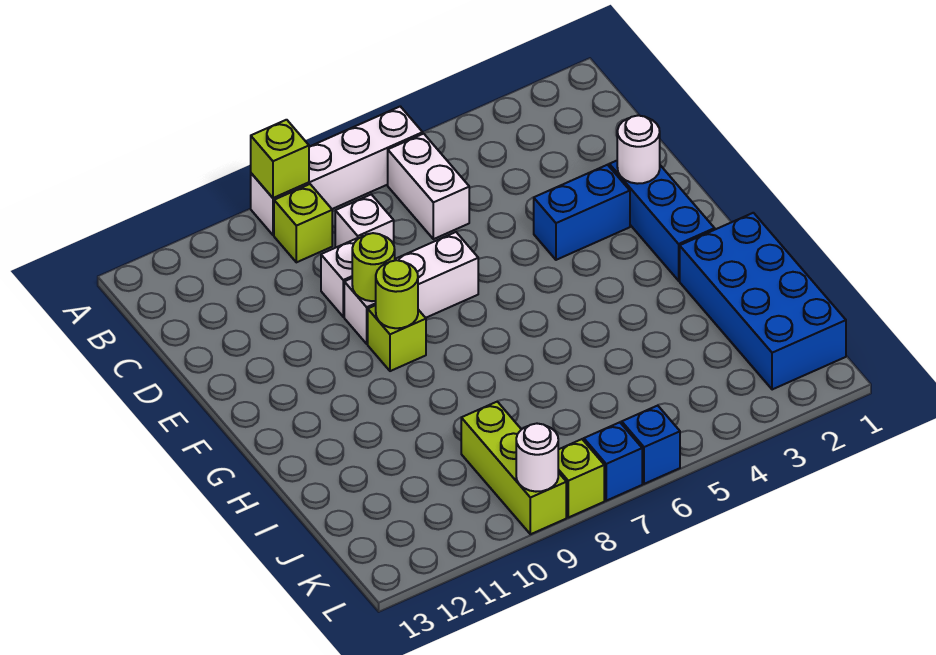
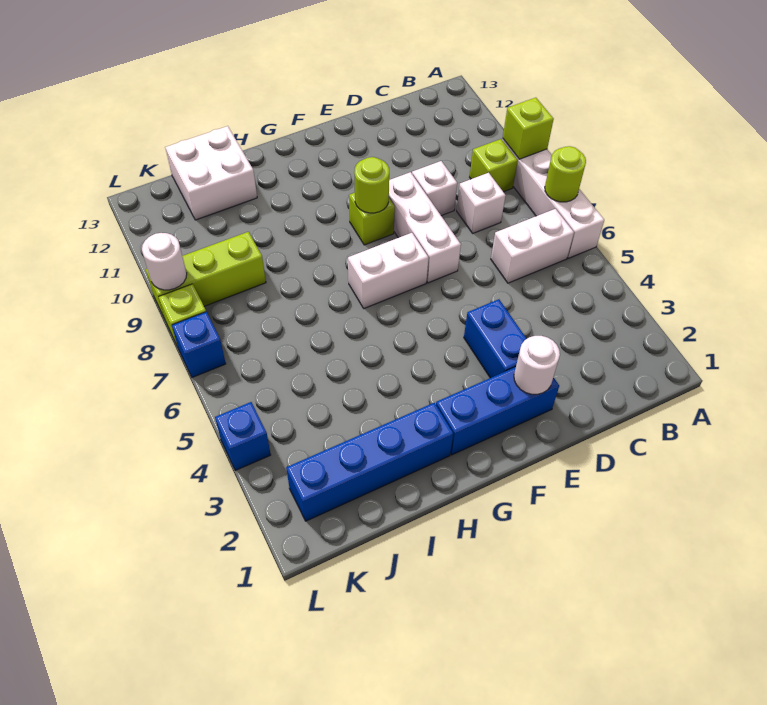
lime 1x1 round brick [352,233,395,301] -> lime 1x1 round brick moved to [545,146,586,202]
none -> white 1x2 brick [348,233,429,308]
blue 2x4 brick [680,213,846,390] -> blue 1x4 brick [286,403,453,521]
none -> white 2x2 brick [165,126,257,220]
blue 1x1 brick [622,405,680,484] -> blue 1x1 brick moved to [215,402,271,470]

